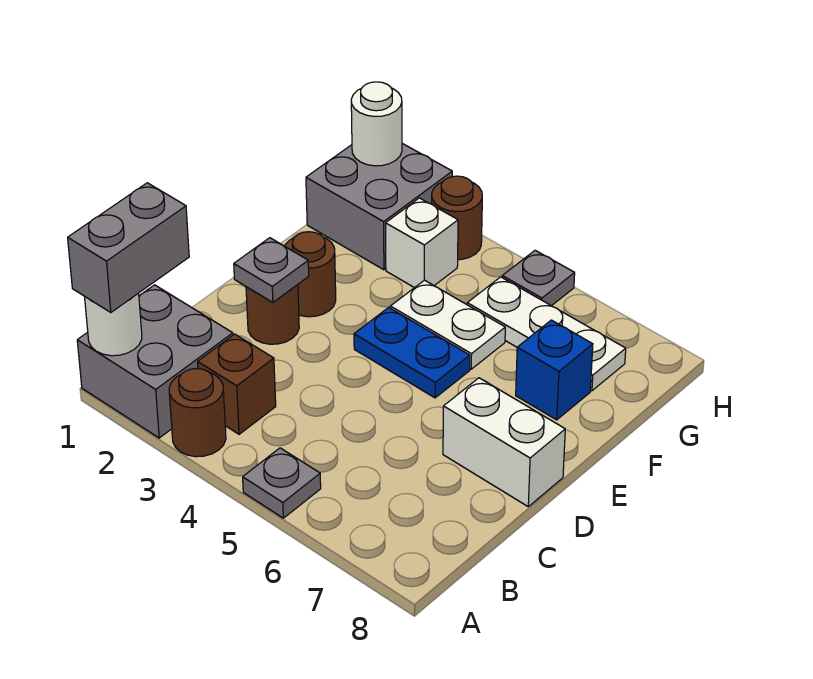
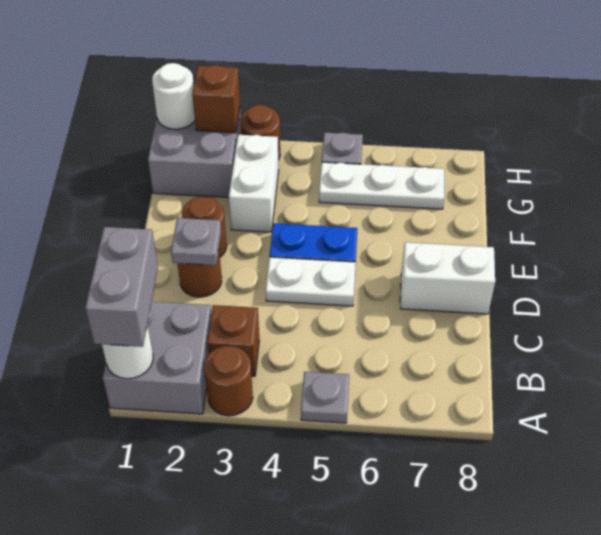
white 1x2 plate [390,280,505,369] -> white 1x2 plate moved to [266,257,356,306]
blue 1x1 brick [516,320,593,420] -> none
white 1x1 brick [386,198,458,288] -> white 1x2 brick [229,135,279,232]
none -> brown 1x1 brick [192,65,240,133]

